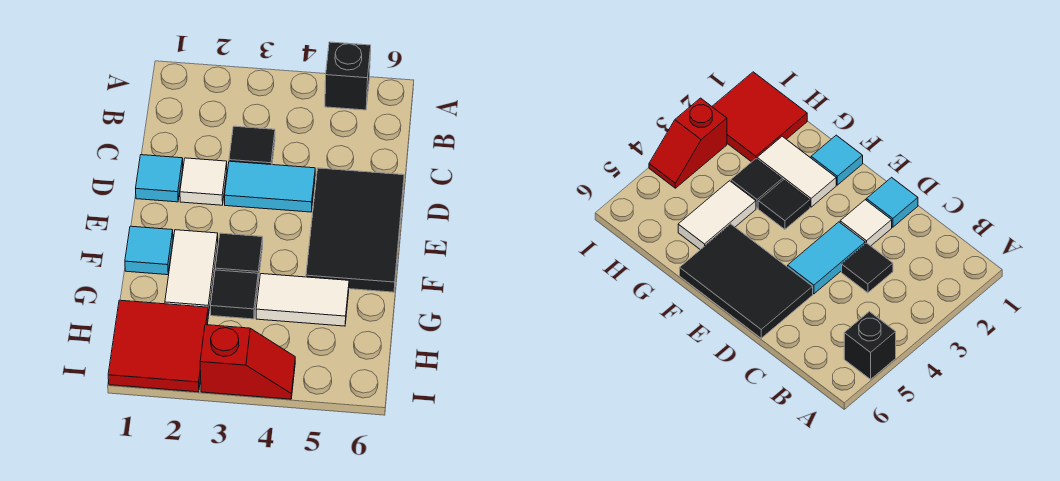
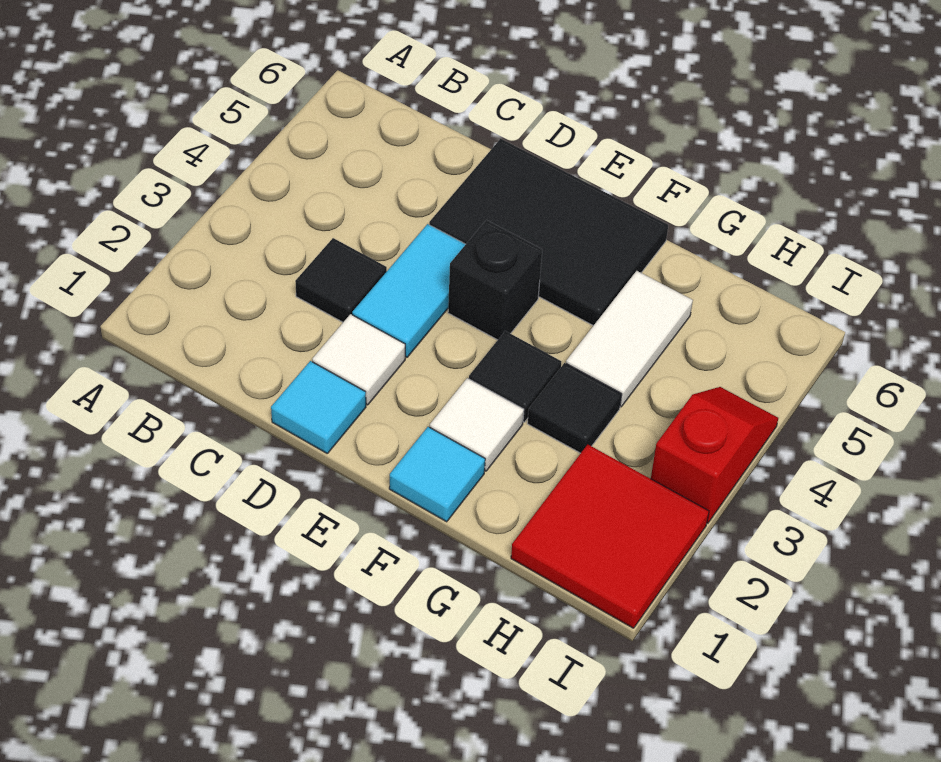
black 1x1 brick [325,42,371,110] -> black 1x1 brick moved to [448,220,542,340]
white 1x2 tile [165,230,218,315] -> white 1x1 tile [430,378,524,471]

